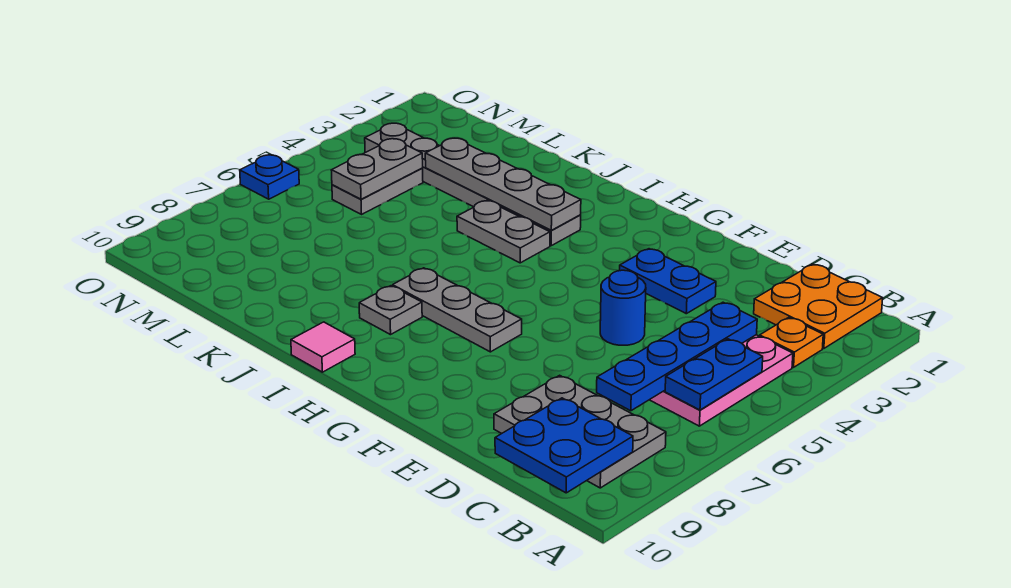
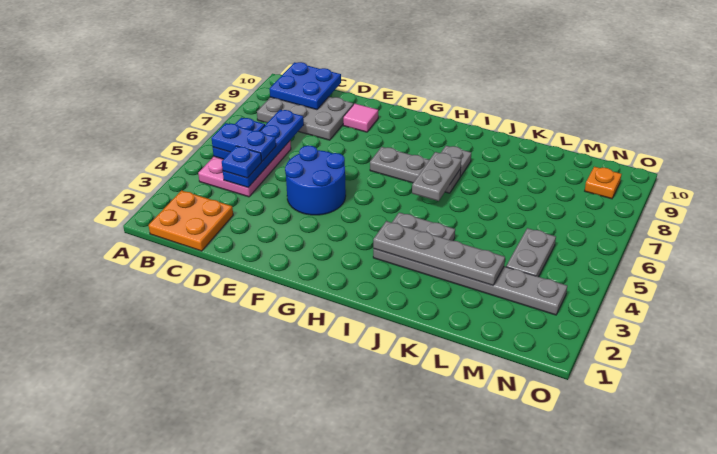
orange 1x1 plate [760,317,823,367] -> orange 1x1 plate moved to [585,167,621,199]
blue 1x2 plate [620,249,716,314] -> blue 1x2 plate moved to [212,123,276,161]
blue 1x1 round brick [600,270,646,345] -> blue 2x2 round brick [285,146,346,215]
pink 1x1 tile [291,322,355,372] -> pink 1x1 tile moved to [343,104,378,132]
grey 1x2 plate [331,139,423,199] -> grey 1x2 plate moved to [412,152,461,201]
blue 1x1 plate [240,155,299,199] -> blue 1x1 plate moved to [222,146,262,178]

